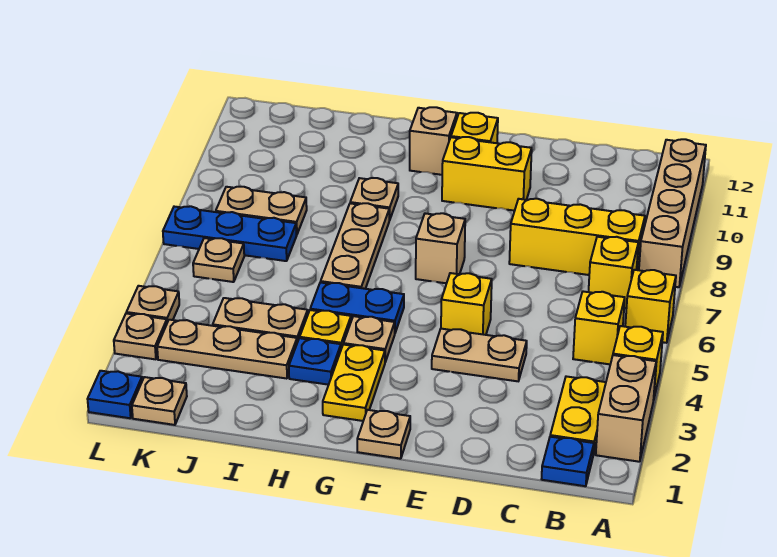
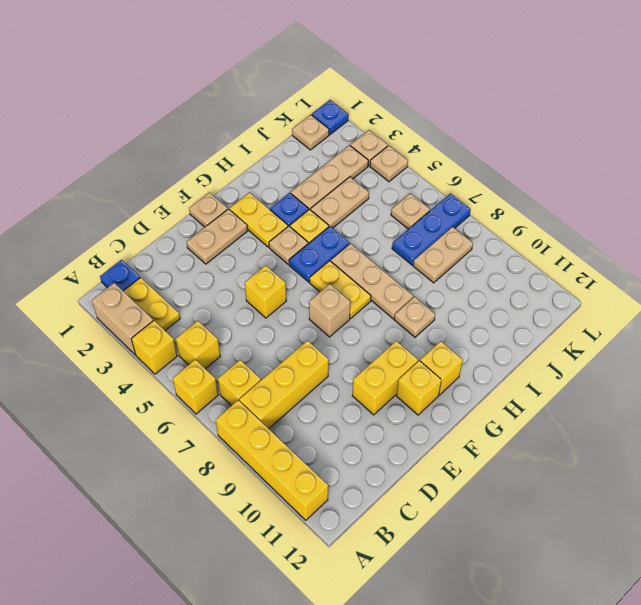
tan 1x4 brick [639,139,706,287] -> yellow 1x4 brick [216,400,328,520]
tan 1x2 plate [432,329,527,381] -> tan 1x2 plate moved to [187,209,248,264]
none -> yellow 1x2 plate [310,261,371,318]
tan 1x1 brick [410,107,457,175] -> yellow 1x1 brick [420,341,463,395]

